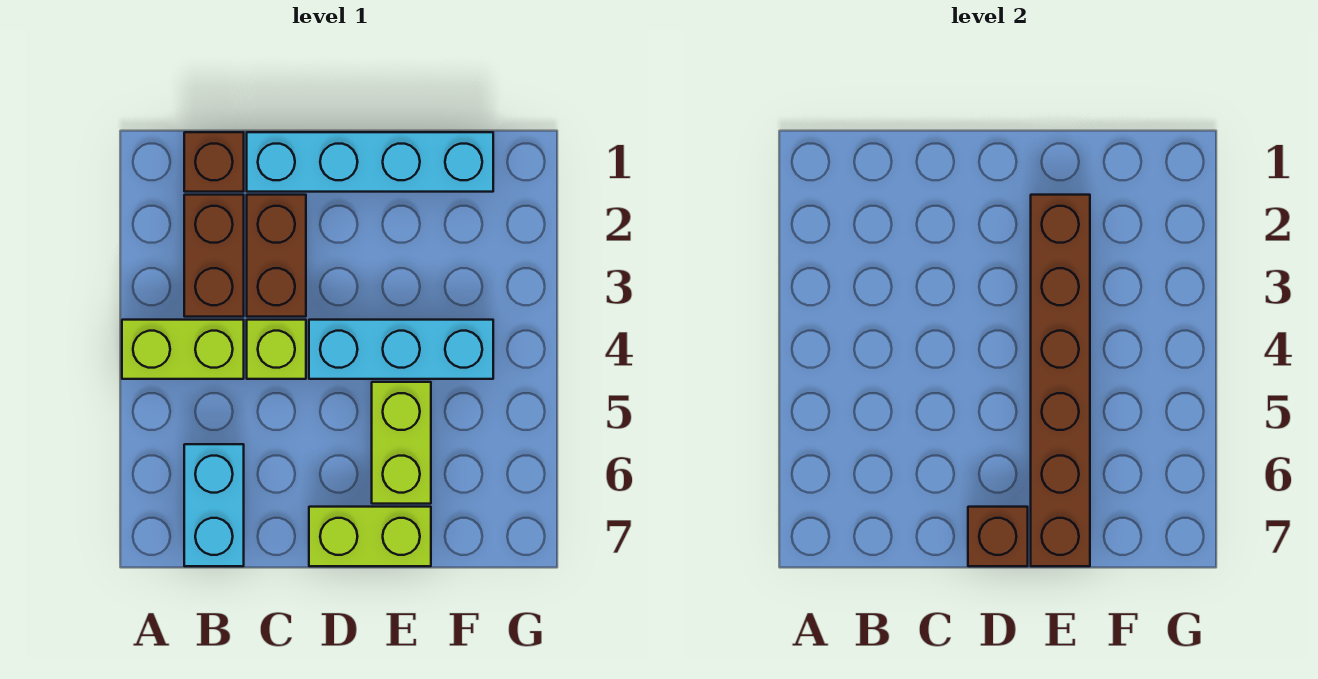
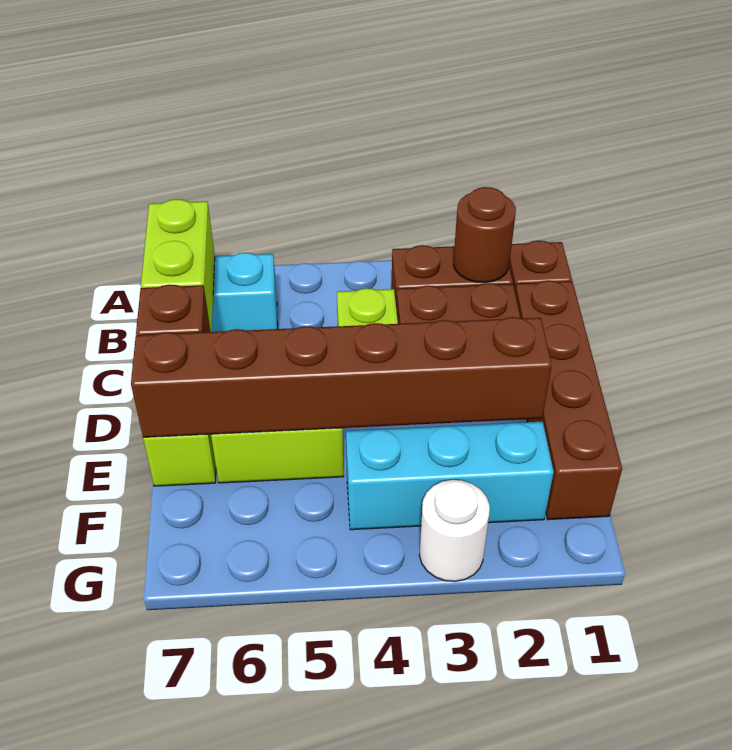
lime 1x2 brick [122,320,244,379] -> lime 1x2 brick moved to [141,199,215,332]
none -> brown 1x1 round brick [453,187,516,283]
cyan 1x4 brick [247,132,493,192] -> brown 1x4 brick [515,281,622,520]
cyan 1x3 brick [309,320,493,379] -> cyan 1x3 brick turned to [346,421,554,530]
none -> white 1x1 round brick [419,480,490,581]

